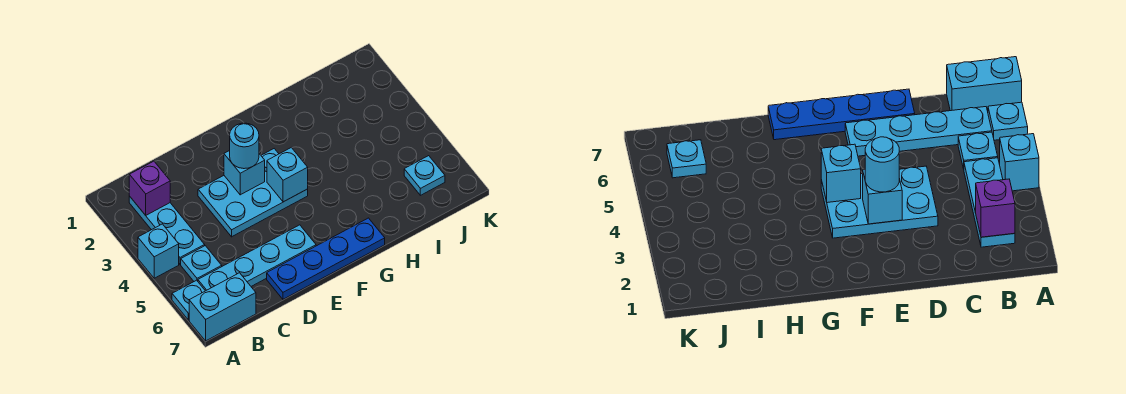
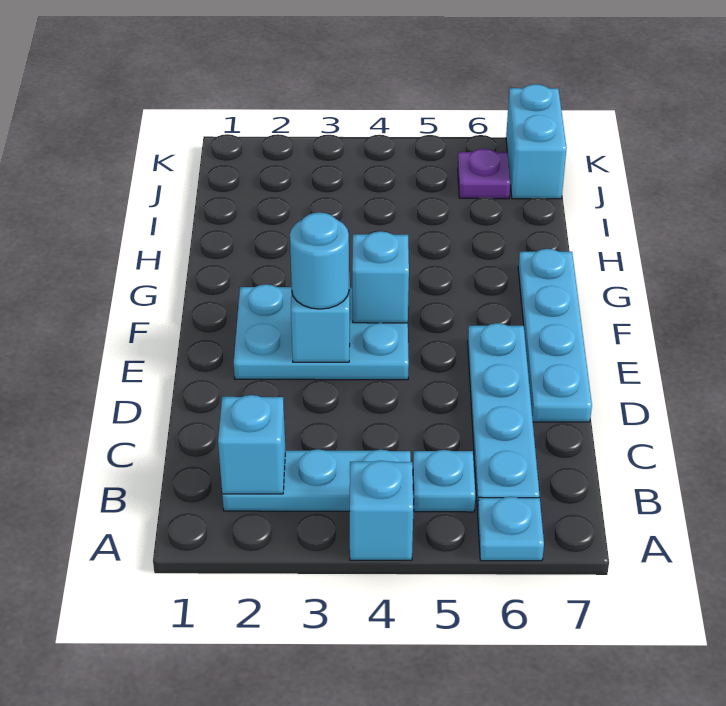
cyan 1x2 brick [189,273,256,341] -> cyan 1x2 brick moved to [506,84,567,199]
purple 1x1 brick [129,161,170,215] -> cyan 1x1 brick [218,395,285,494]
cyan 2x3 plate [198,149,308,237] -> cyan 2x3 plate turned to [234,284,409,380]
blue 1x4 plate [267,218,385,299] -> cyan 1x4 plate [518,249,592,422]
cyan 1x1 plate [404,156,445,195] -> purple 1x1 plate [458,149,510,199]

